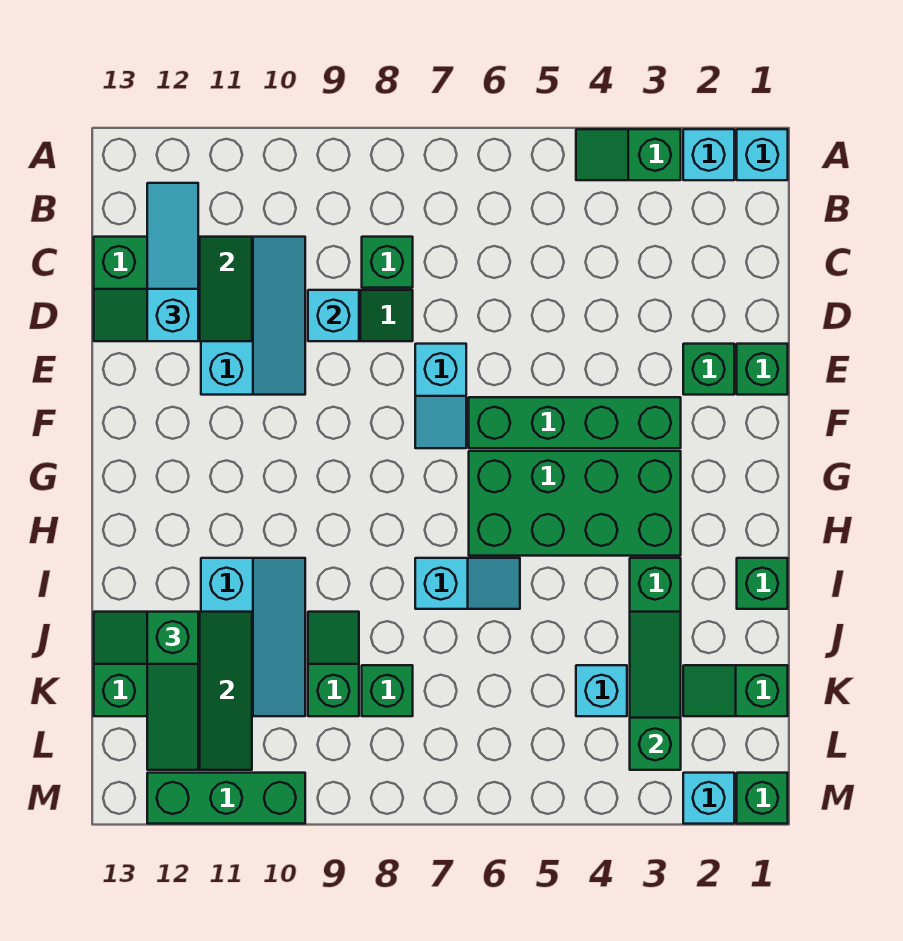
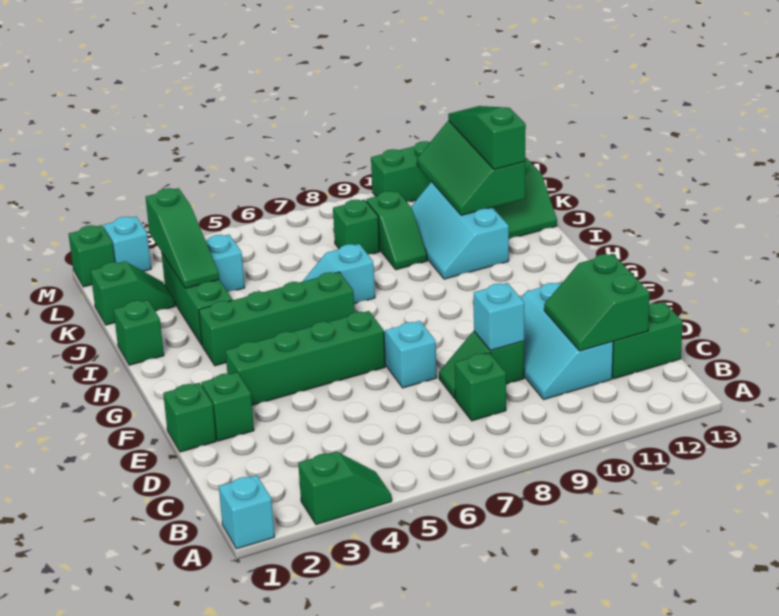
cyan 1x1 brick [683,129,734,180] -> none
cyan 1x3 slope [147,183,198,341] -> none
green 2x4 brick [469,451,681,556] -> green 1x4 brick [199,272,354,366]

